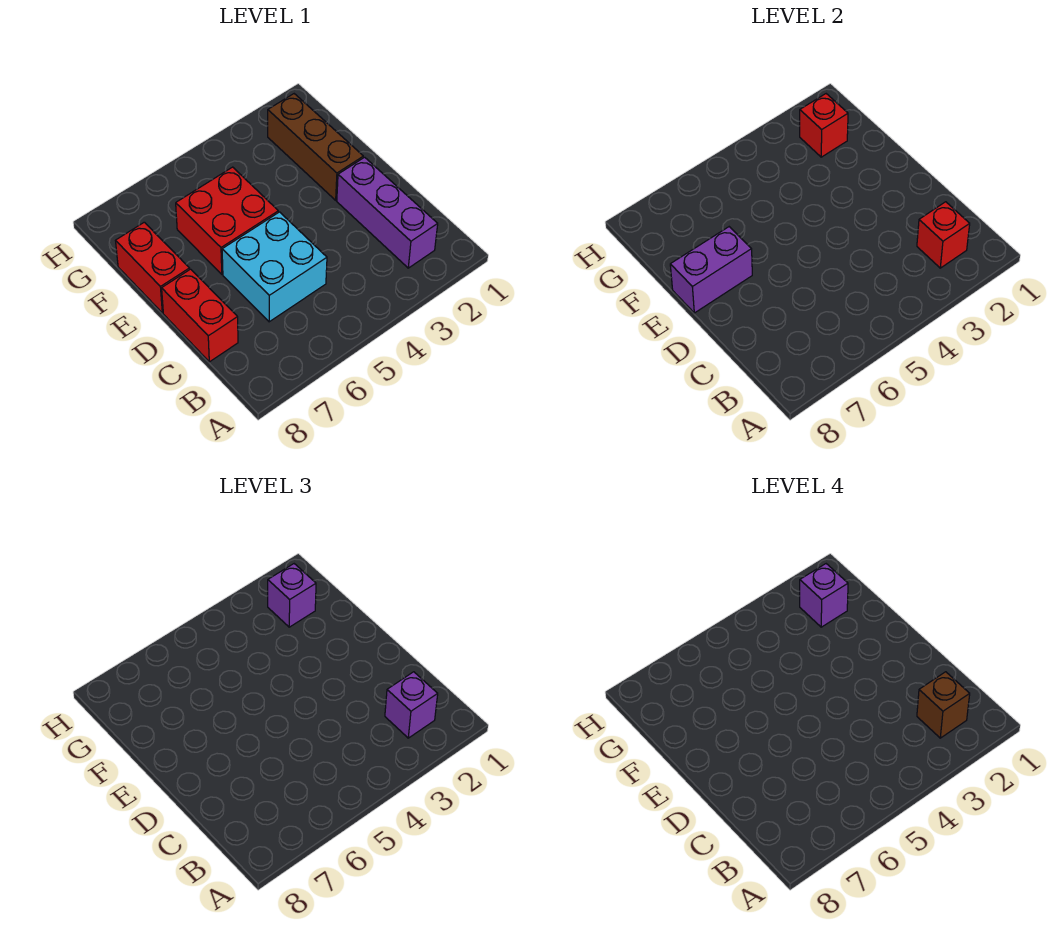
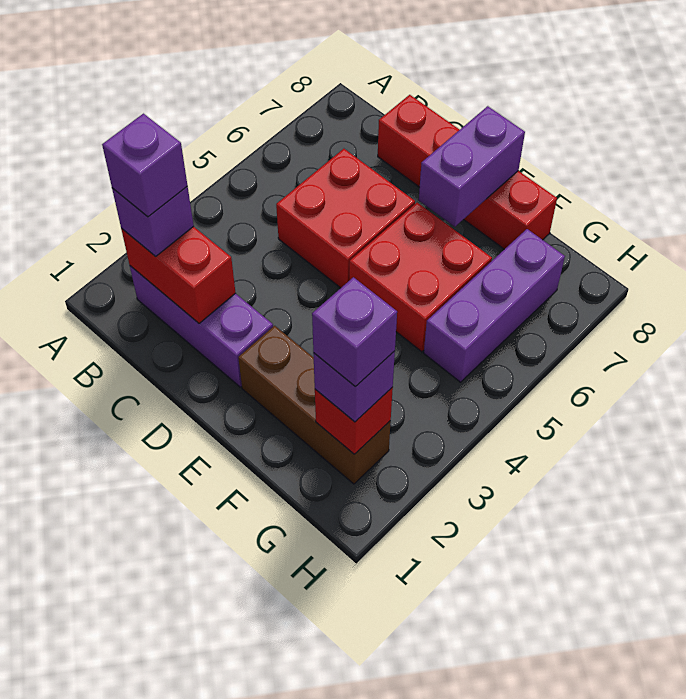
red 1x1 brick [917,202,970,268] -> red 1x2 brick [121,226,235,323]
brown 1x1 brick [917,672,970,738] -> purple 1x1 brick [102,114,188,217]
cyan 2x2 brick [222,212,327,322] -> red 2x2 brick [276,149,415,288]
none -> purple 1x3 brick [424,229,565,382]

